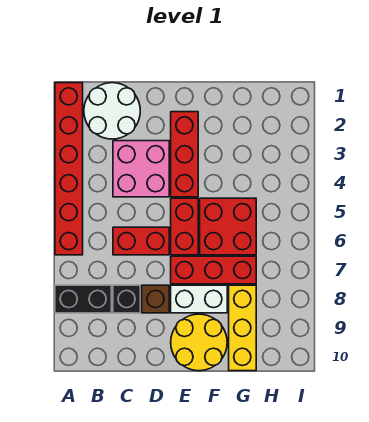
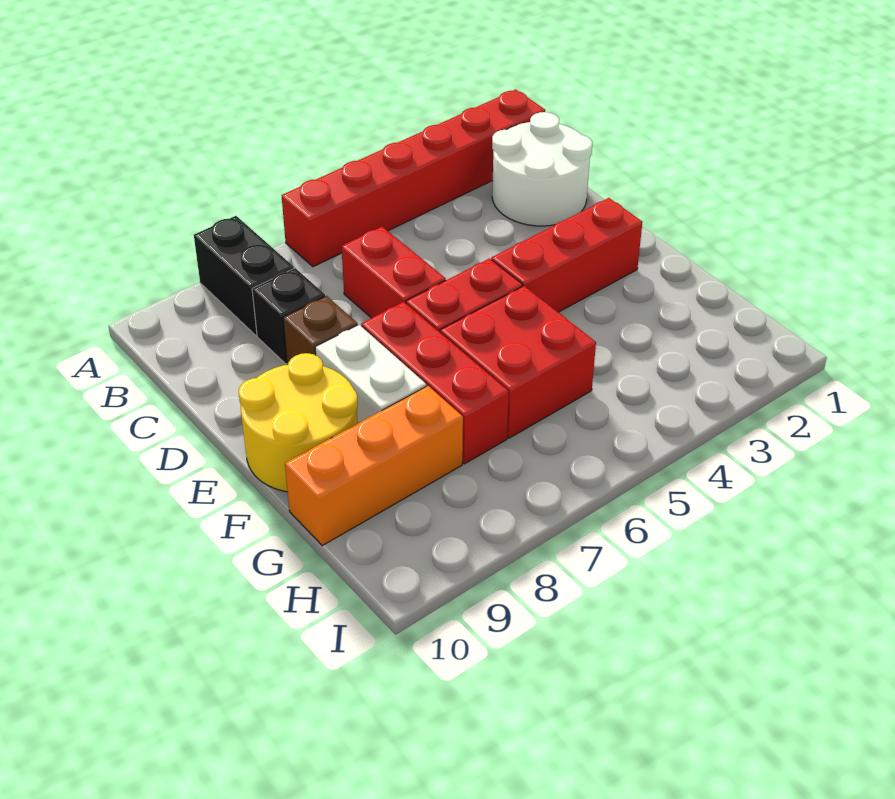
pink 2x2 brick [113,141,169,197] -> none
yellow 1x3 brick [229,285,256,371] -> orange 1x3 brick [285,386,463,545]

